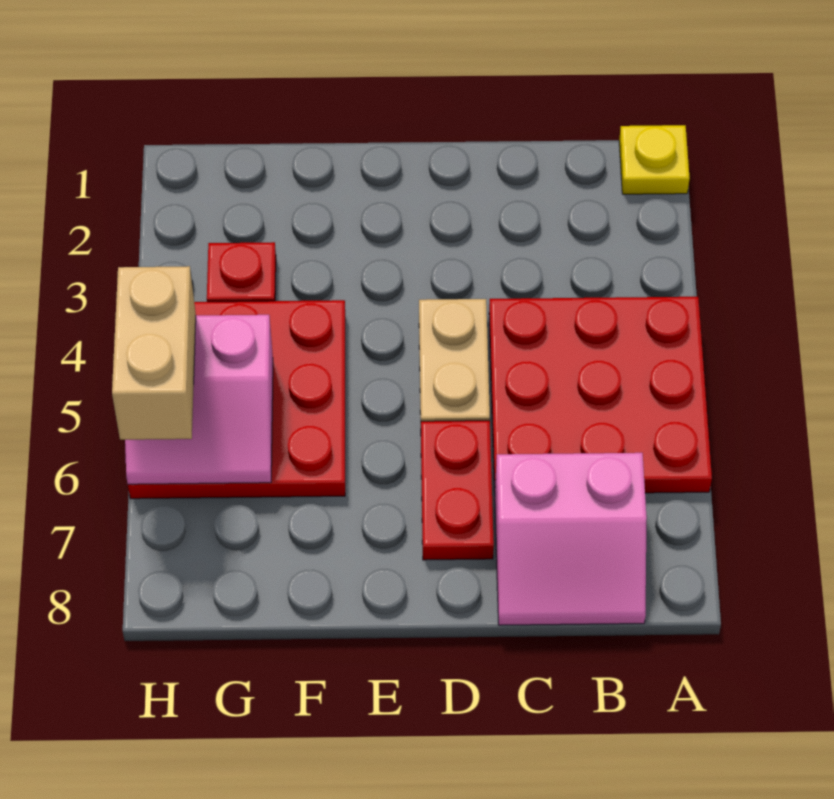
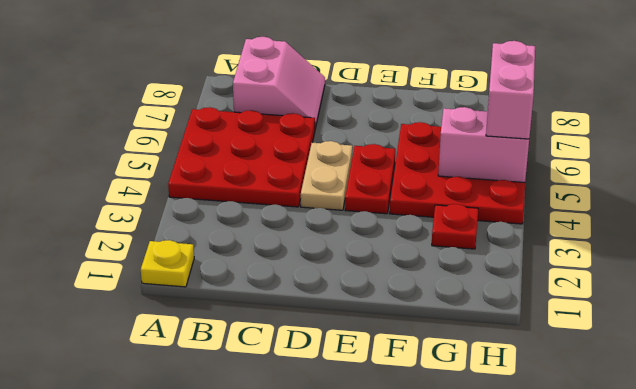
pink 2x2 slope [495,453,647,625] -> pink 2x2 slope turned to [233,37,325,128]
red 1x2 plate [421,421,494,560] -> red 1x2 plate moved to [345,144,395,214]
tan 1x2 brick [112,266,196,440] -> pink 1x2 brick [486,41,535,139]

